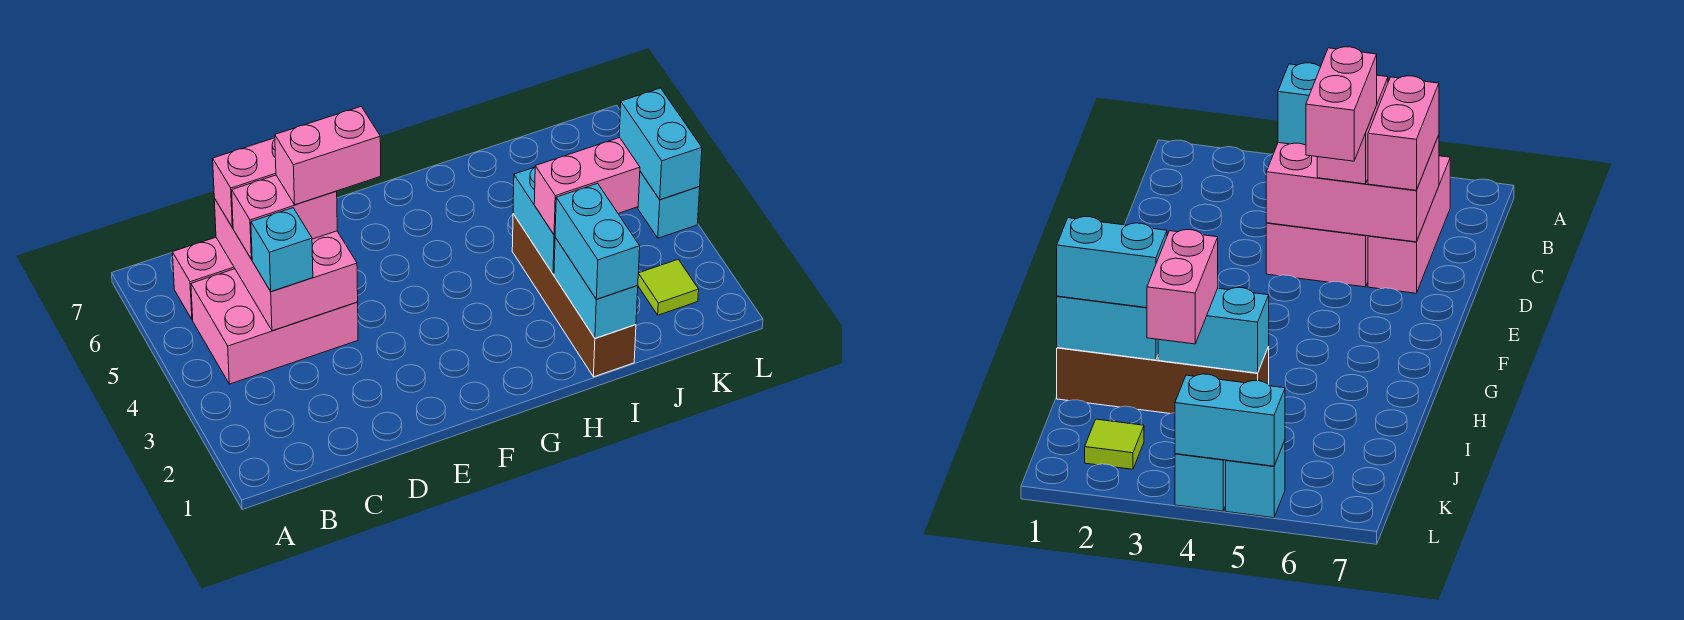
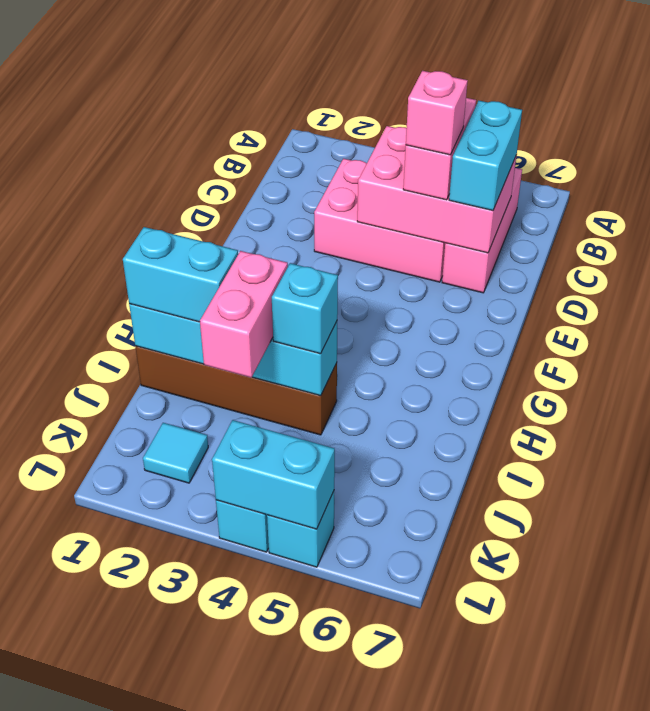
pink 2x3 brick [191,269,358,384] -> pink 2x3 brick turned to [314,159,445,282]
cyan 1x1 brick [251,208,313,291] -> cyan 1x1 brick moved to [272,263,338,354]
pink 1x2 brick [213,138,276,227] -> cyan 1x2 brick [449,101,522,211]
pink 1x2 brick [275,107,381,205] -> pink 1x1 brick [406,71,468,155]
lime 1x1 tile [638,259,699,315] -> cyan 1x1 tile [143,423,208,483]

